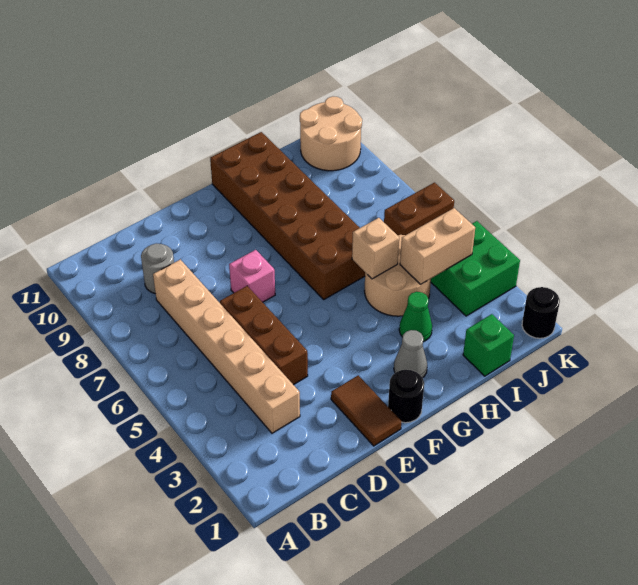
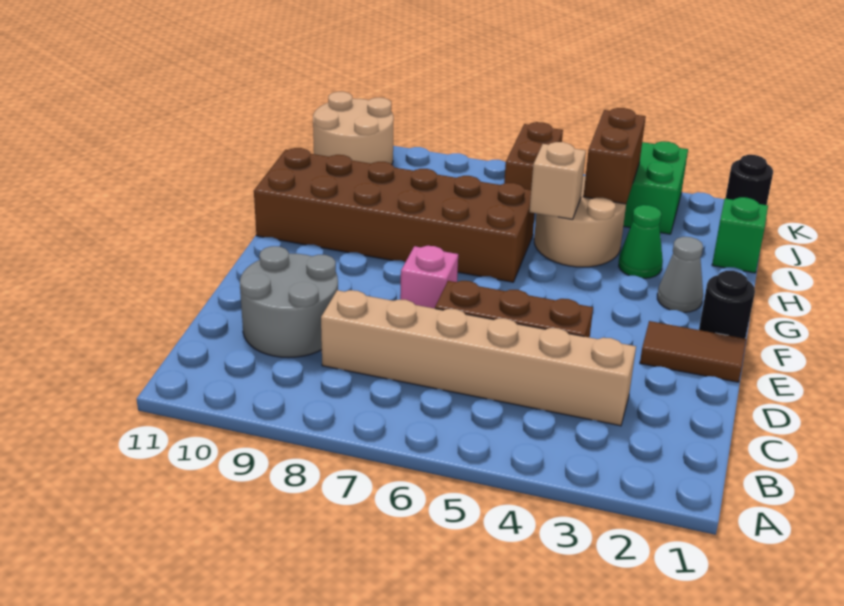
grey 1x1 round brick [141,243,174,294] -> grey 2x2 round brick [240,246,338,358]
tan 1x2 brick [400,208,475,285] -> brown 1x2 brick [583,108,646,204]

